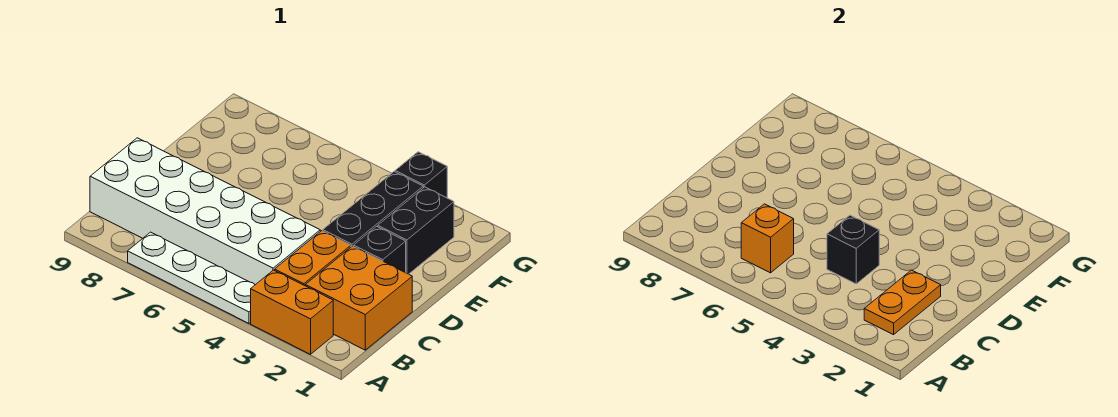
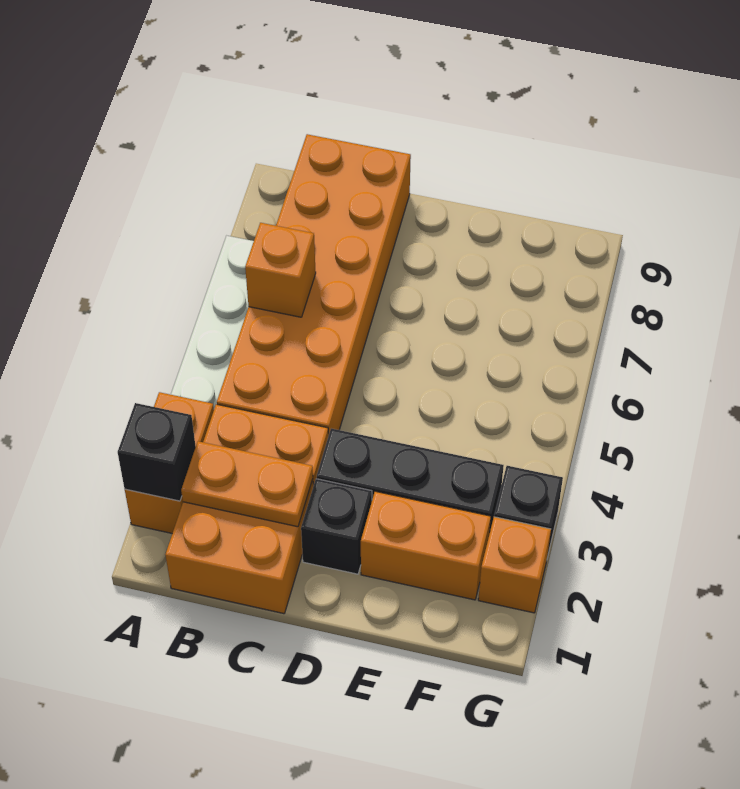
white 2x6 brick [90,138,320,285] -> orange 2x6 brick [217,134,411,436]
black 1x1 brick [827,215,879,284] -> black 1x1 brick moved to [118,403,196,501]
black 1x2 brick [378,187,454,274] -> orange 1x2 brick [361,491,491,600]
none -> orange 1x1 brick [478,517,551,613]

